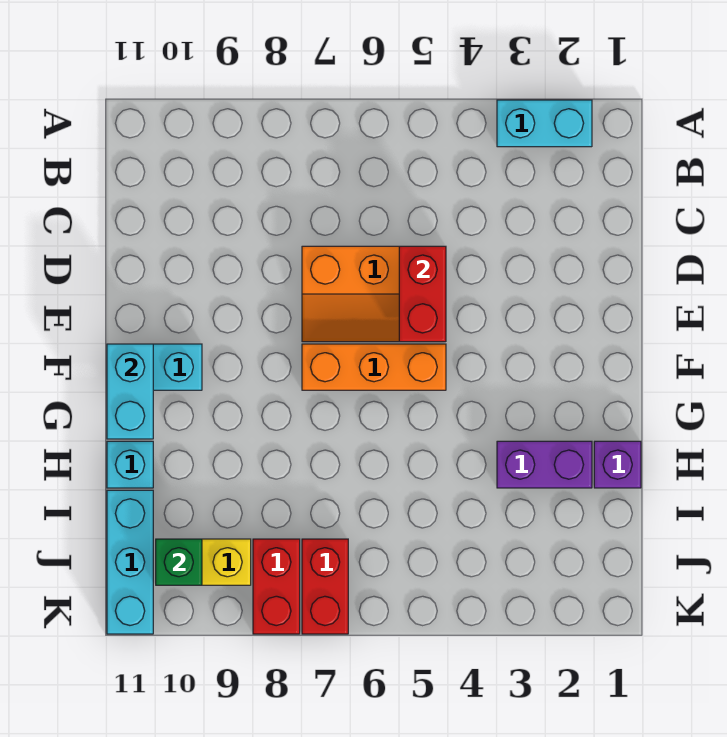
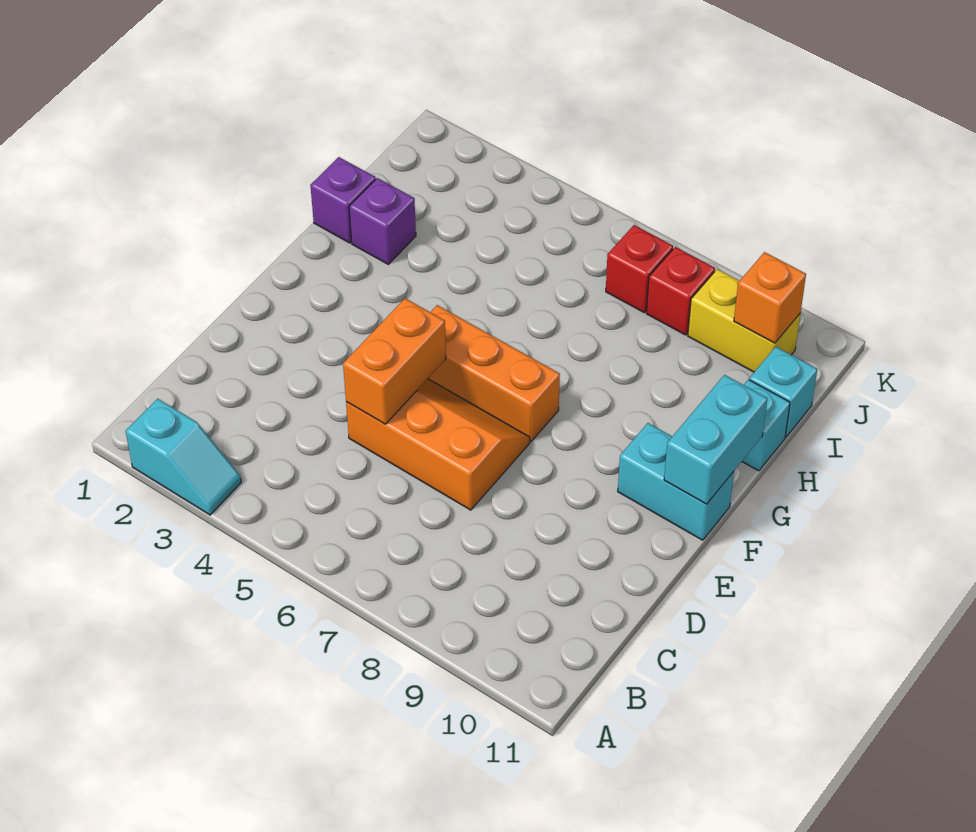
cyan 1x2 brick [497,100,592,147] -> cyan 1x2 slope [126,399,241,515]
red 1x2 brick [399,246,446,342] -> orange 1x2 brick [343,298,446,424]
purple 1x2 brick [497,441,592,488] -> purple 1x1 brick [349,178,416,264]
cyan 1x3 brick [107,490,153,634] -> cyan 1x1 brick [749,347,817,437]
red 1x2 brick [302,539,348,634] -> red 1x1 brick [606,225,673,312]
red 1x2 brick [253,539,300,634] -> red 1x1 brick [646,247,715,335]
green 1x1 brick [156,539,202,585] -> orange 1x1 brick [734,252,806,343]

